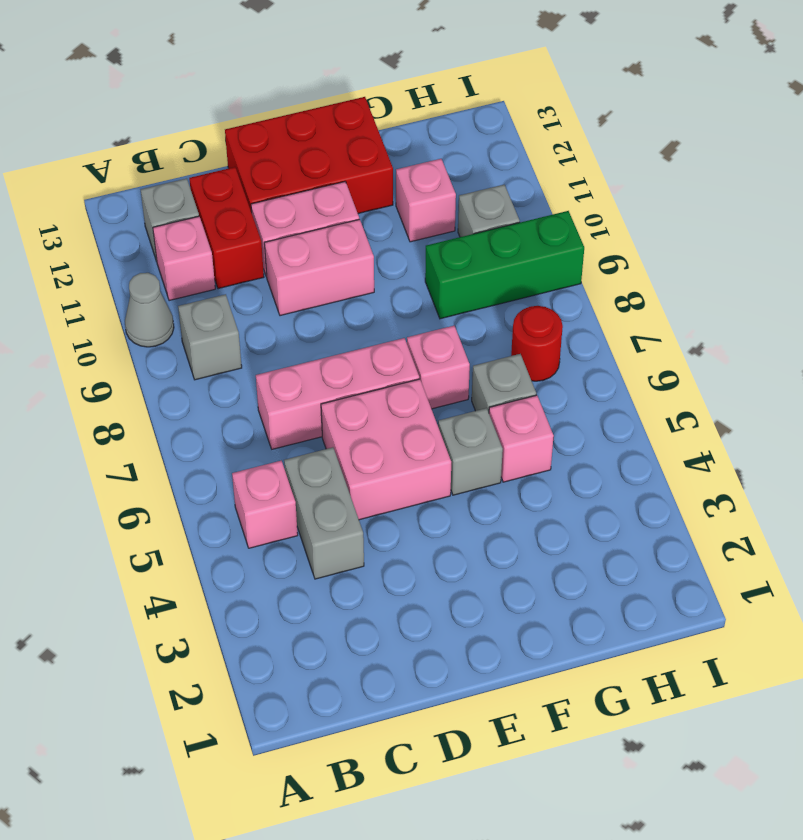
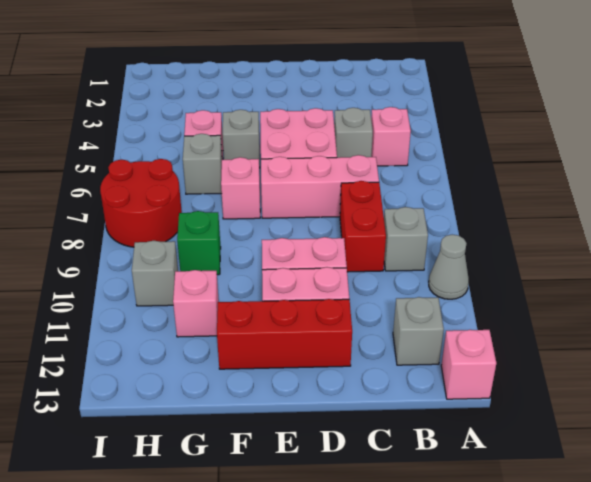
pink 1x1 brick [153,216,215,301] -> pink 1x1 brick moved to [441,330,496,399]
grey 1x2 brick [284,447,364,579] -> grey 1x1 brick [334,108,373,158]
red 1x2 brick [189,167,264,289] -> red 1x2 brick moved to [340,181,386,272]
red 2x3 brick [225,97,393,214] -> red 1x3 brick [217,299,352,369]
green 1x3 brick [425,211,584,319] -> green 1x1 brick [177,211,221,275]
red 1x1 round brick [511,306,563,381] -> red 2x2 round brick [100,159,182,247]

